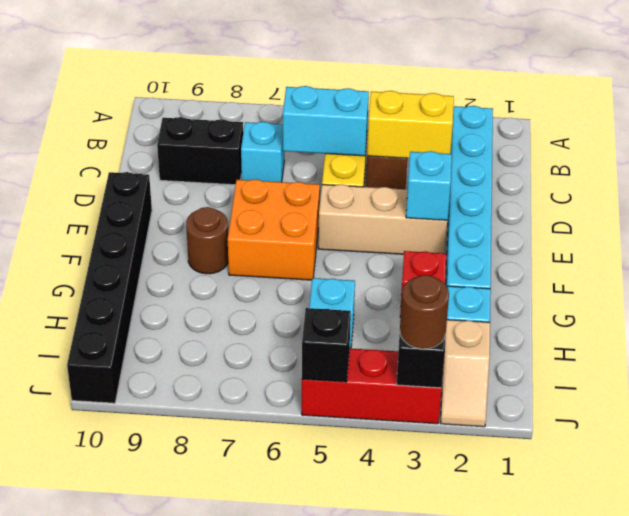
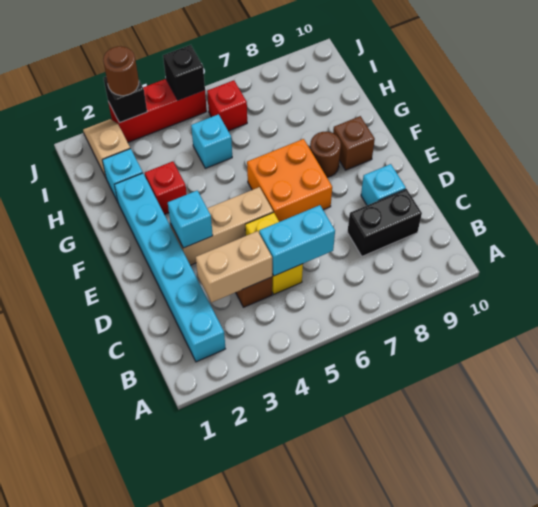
yellow 1x2 brick [367,91,454,158] -> tan 1x2 brick [196,231,272,303]
cyan 1x1 brick [241,122,284,182] -> cyan 1x1 brick moved to [361,164,406,205]
black 1x6 brick [67,172,152,403] -> none
none -> brown 1x1 brick [333,116,375,170]
none -> red 1x1 brick [207,80,247,131]

